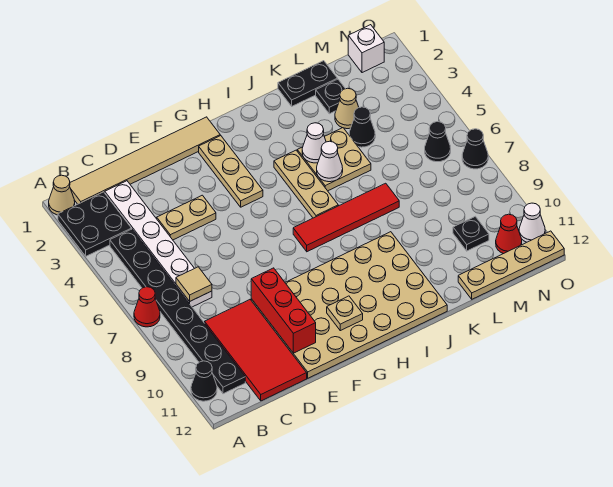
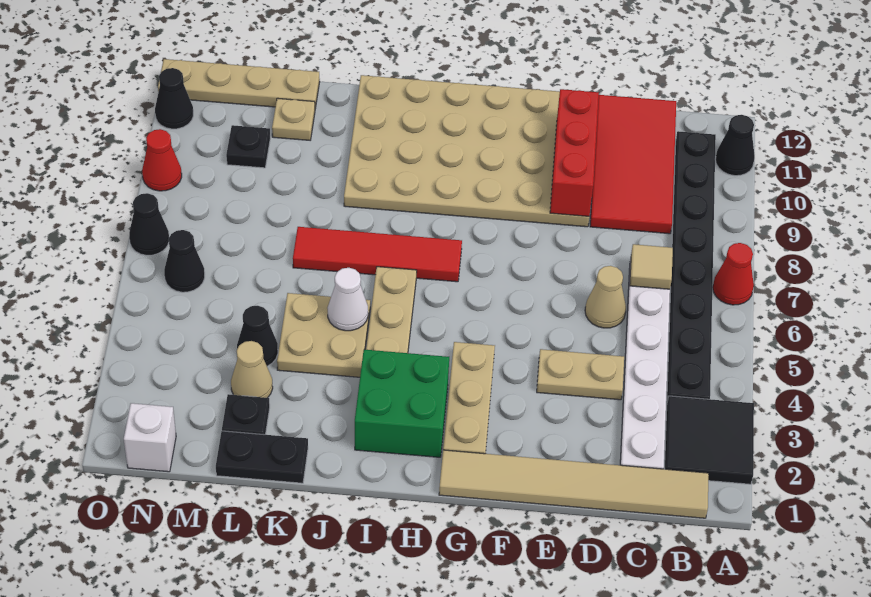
tan 1x1 cone [49,175,75,215] -> tan 1x1 cone moved to [585,266,626,328]
black 2x2 plate [58,192,131,256] -> black 2x2 tile [665,396,754,484]
tan 1x1 plate [327,296,363,331] -> tan 1x1 plate moved to [272,98,315,140]
none -> green 2x2 brick [355,350,449,457]
white 1x1 cone [302,123,326,163] -> none
red 1x1 cone [496,214,522,254] -> red 1x1 cone moved to [142,129,182,191]
white 1x1 cone [519,203,545,242] -> black 1x1 cone [155,68,193,129]

